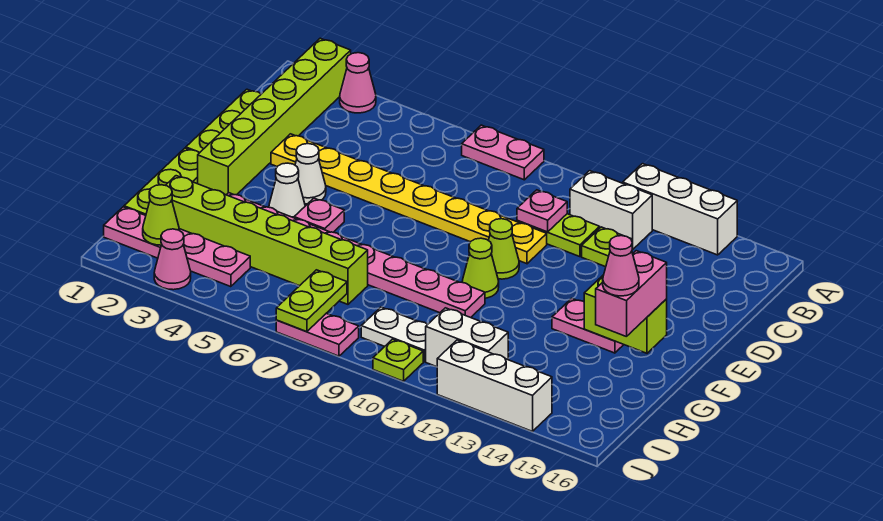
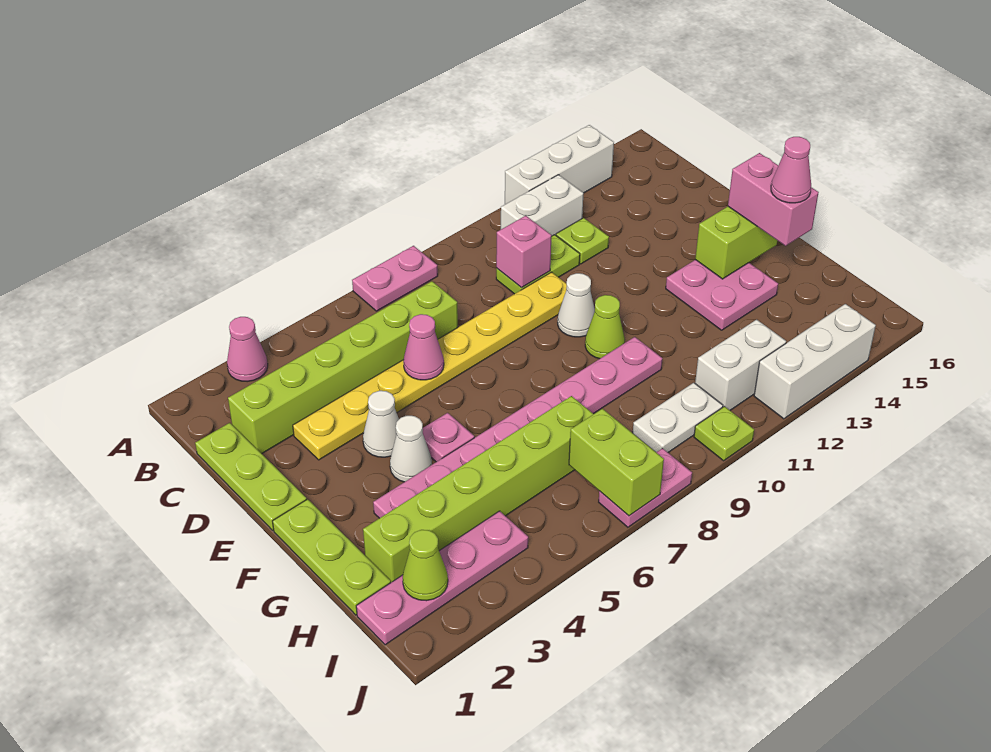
lime 1x6 brick [198,38,351,195] -> lime 1x6 brick turned to [228,281,458,454]
pink 1x1 plate [517,190,567,232] -> pink 1x1 brick [496,216,551,288]
lime 1x1 cone [488,219,519,279] -> white 1x1 cone [558,273,595,337]
pink 1x2 plate [552,298,624,353] -> pink 2x2 plate [666,260,778,330]
lime 1x2 plate [276,270,347,332] -> lime 1x2 brick [569,409,664,516]
pink 1x1 cone [154,229,191,290] -> pink 1x1 cone moved to [403,314,444,380]

